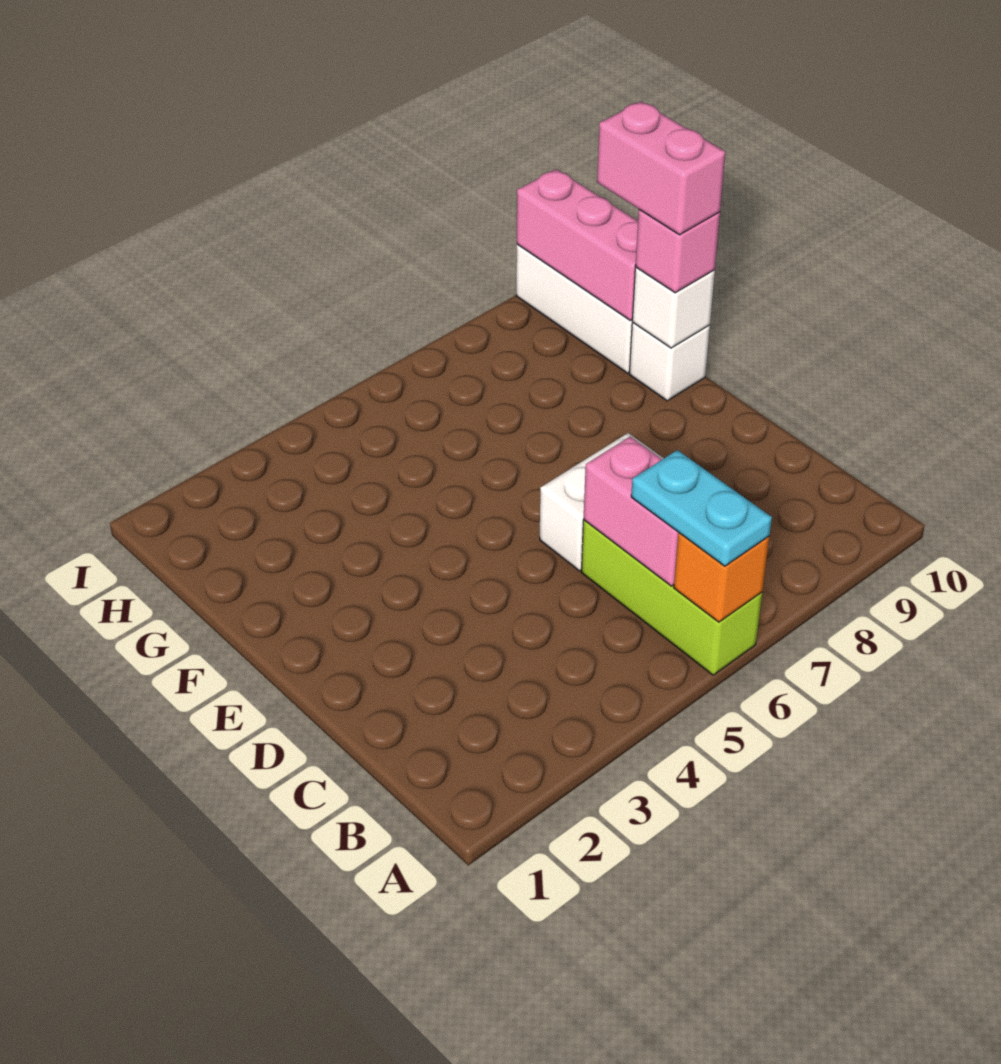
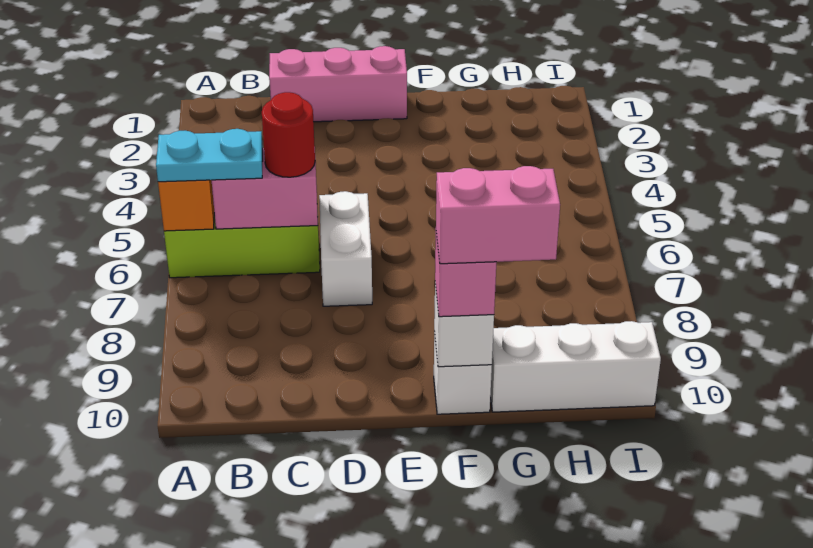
none -> red 1x1 round brick [262,92,315,177]
pink 1x3 brick [517,169,638,320] -> pink 1x3 brick moved to [269,46,407,122]

